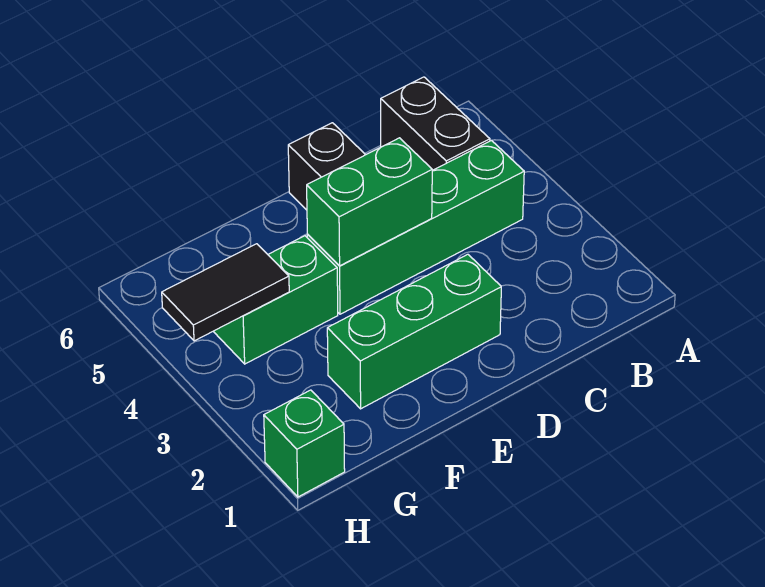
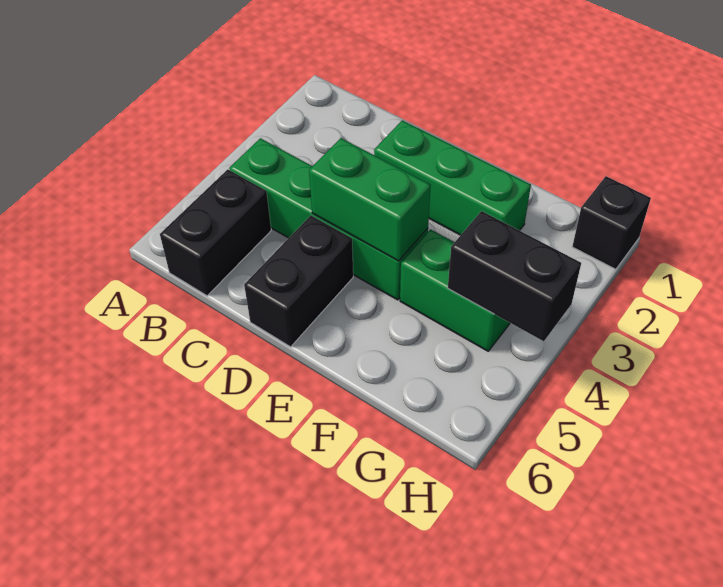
black 1x2 tile [162,244,289,341] -> black 1x2 brick [448,211,581,341]
green 1x1 brick [264,390,345,497] -> black 1x1 brick [572,176,651,269]

